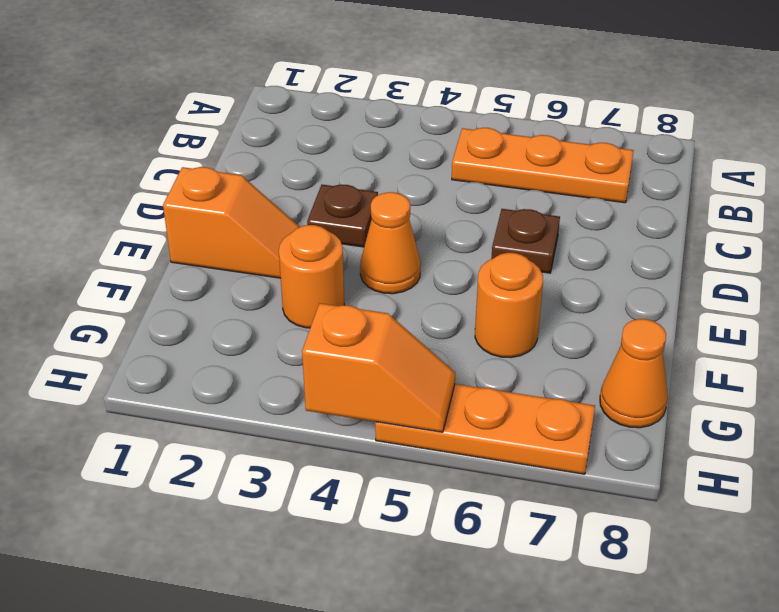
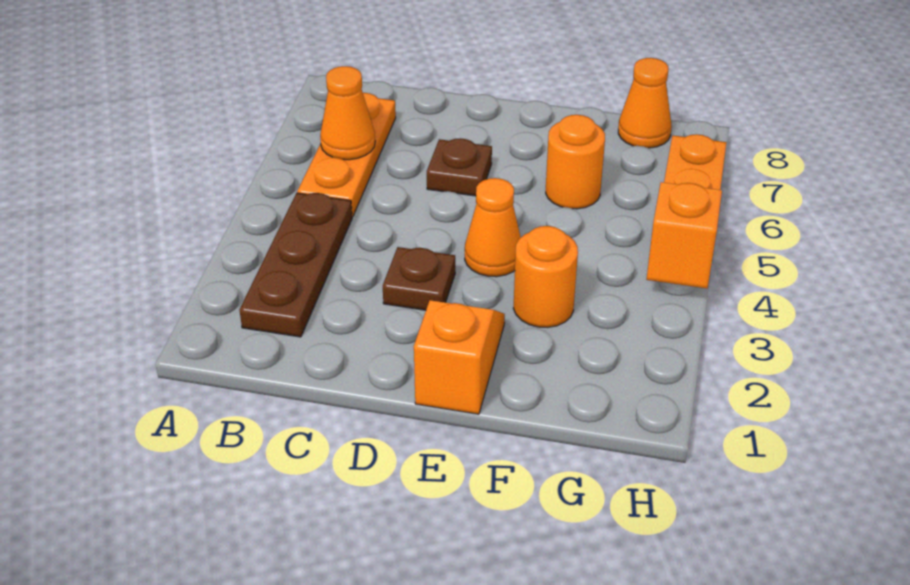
none -> brown 1x3 plate [240,193,352,337]
none -> orange 1x1 cone [320,66,375,160]

